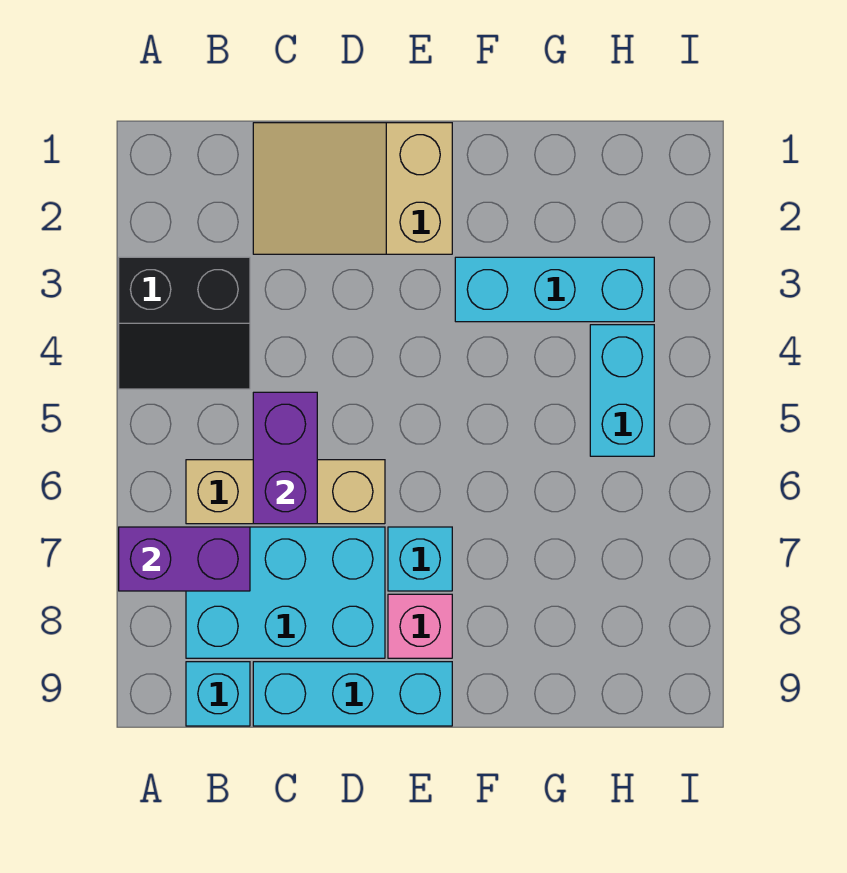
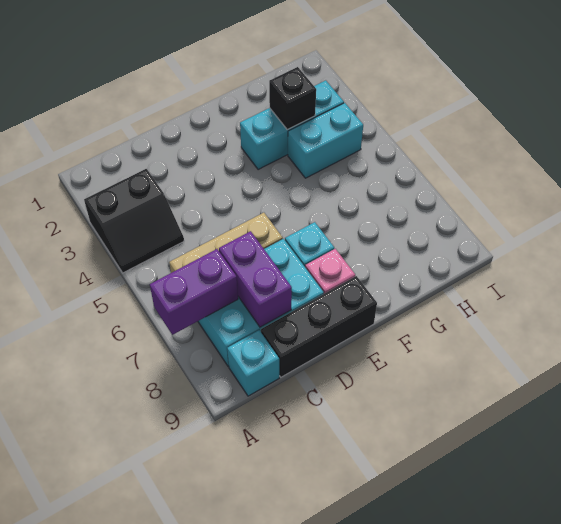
tan 2x3 slope [253,123,452,254] -> none
purple 1x2 brick [253,392,317,524] -> purple 1x2 brick moved to [219,231,292,327]
cyan 1x3 brick [253,662,452,726] -> black 1x3 brick [261,276,377,377]
none -> black 1x1 brick [269,67,316,130]
cyan 1x2 brick [590,325,654,456] -> cyan 1x2 brick turned to [288,103,363,178]

